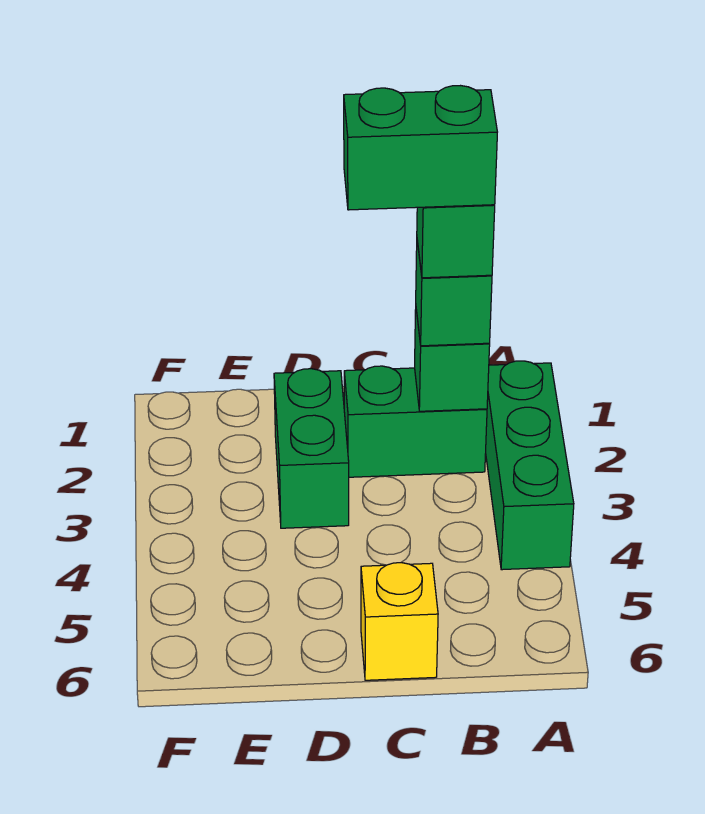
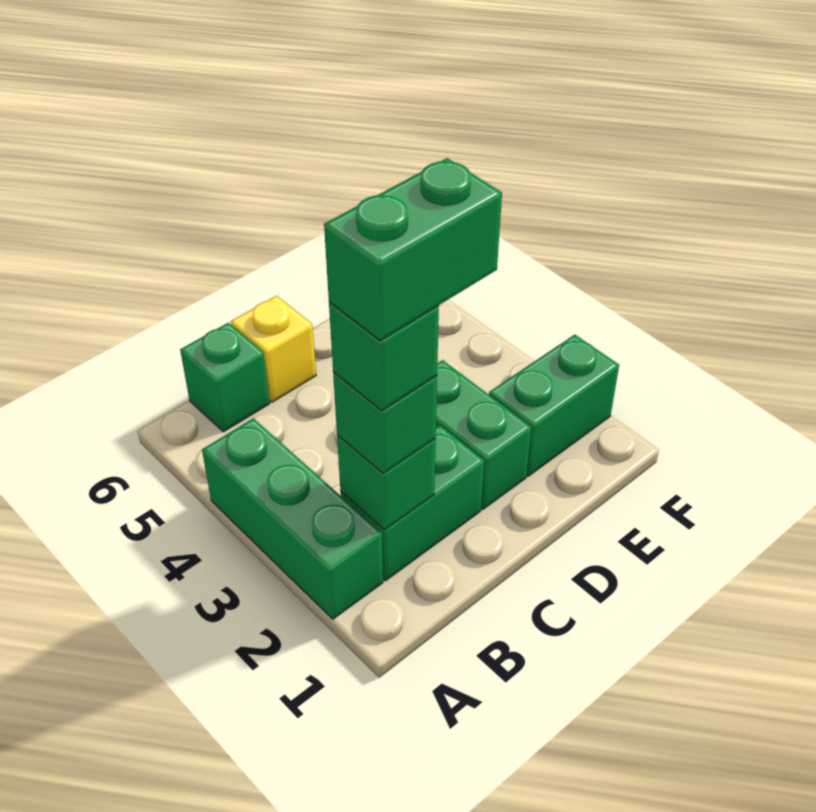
none -> green 1x1 brick [180,323,270,432]
none -> green 1x2 brick [489,335,619,476]

